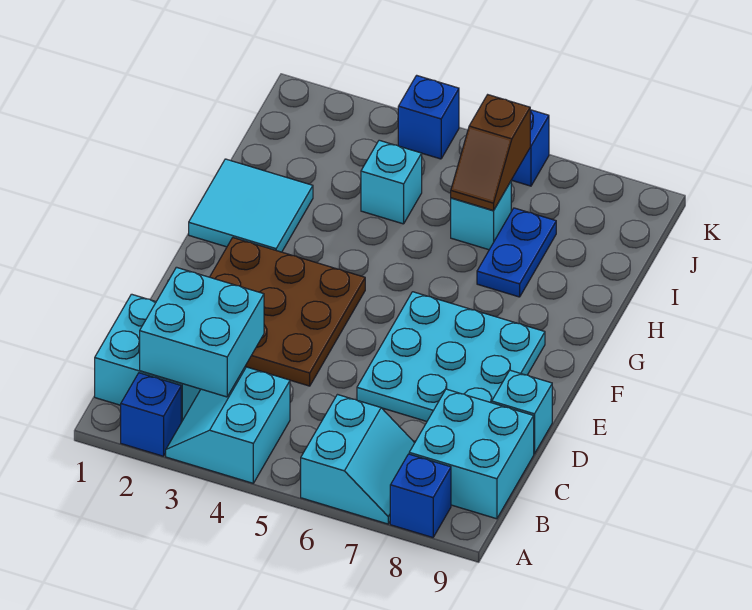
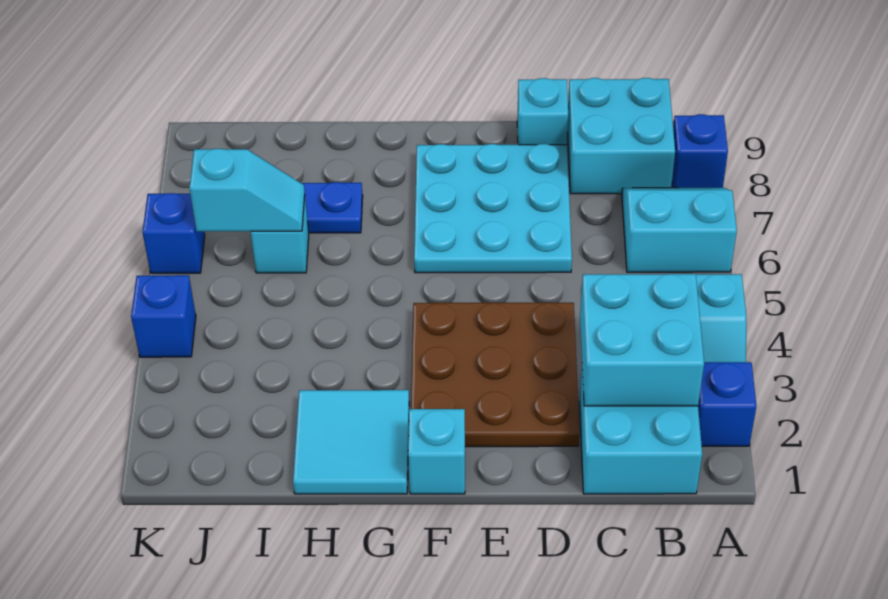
cyan 1x1 brick [361,140,422,224] -> cyan 1x1 brick moved to [408,409,465,494]
brown 1x2 slope [451,95,530,211] -> cyan 1x2 slope [189,149,305,231]

